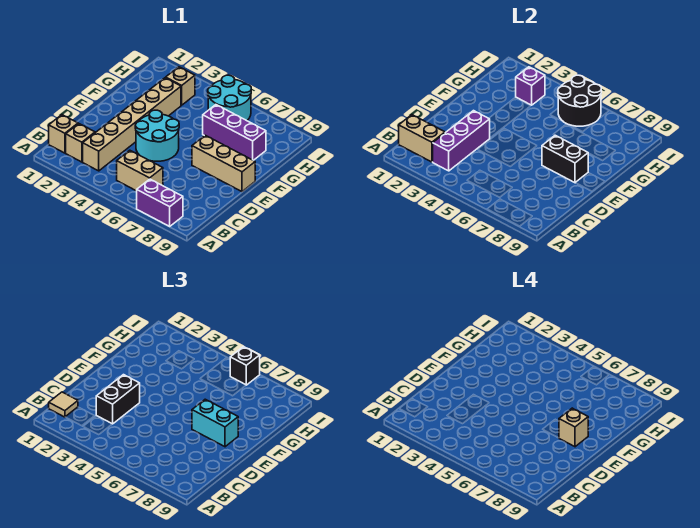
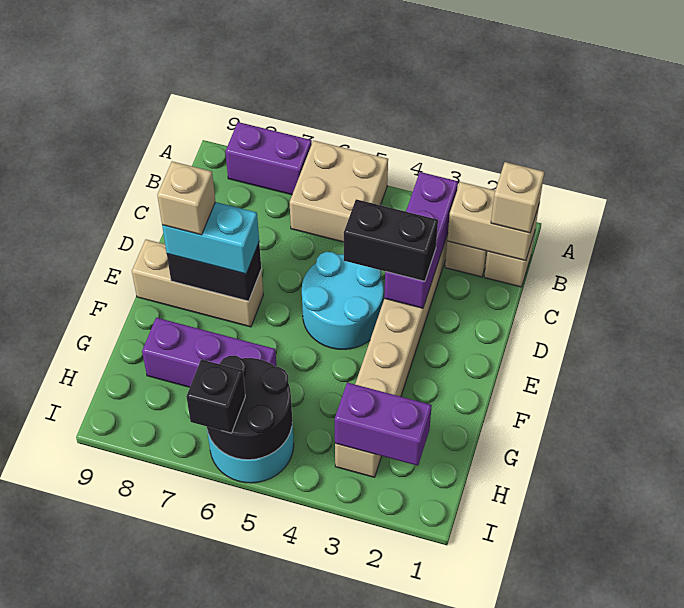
tan 1x1 tile [49,392,78,417] -> tan 1x1 brick [491,162,544,233]
tan 1x2 brick [117,150,163,191] -> tan 2x2 brick [290,140,388,242]
black 1x2 brick [96,375,140,424] -> black 1x2 brick turned to [344,199,438,281]
purple 1x1 brick [516,67,545,105] -> purple 1x2 brick [335,382,432,466]

